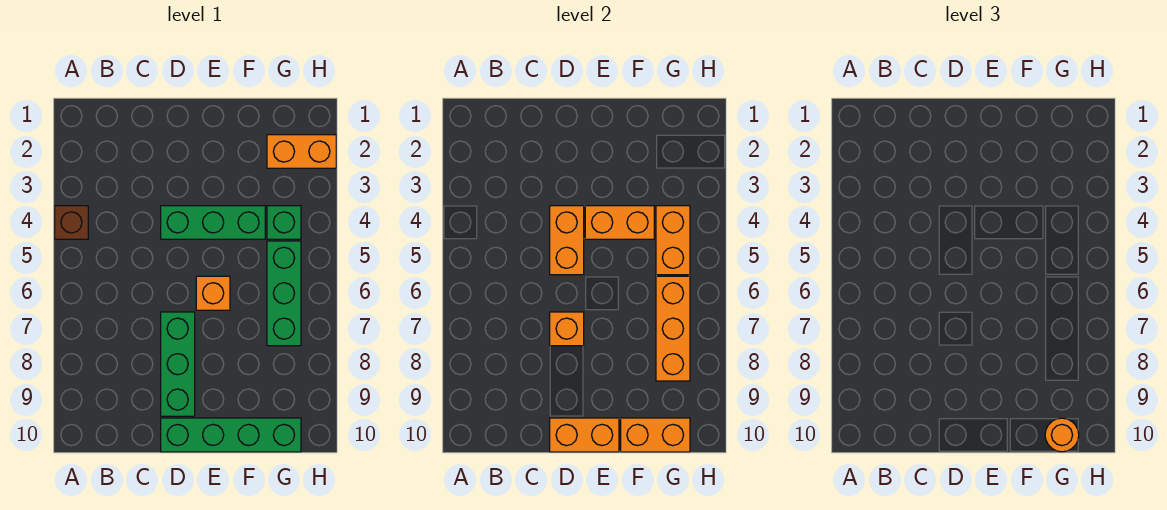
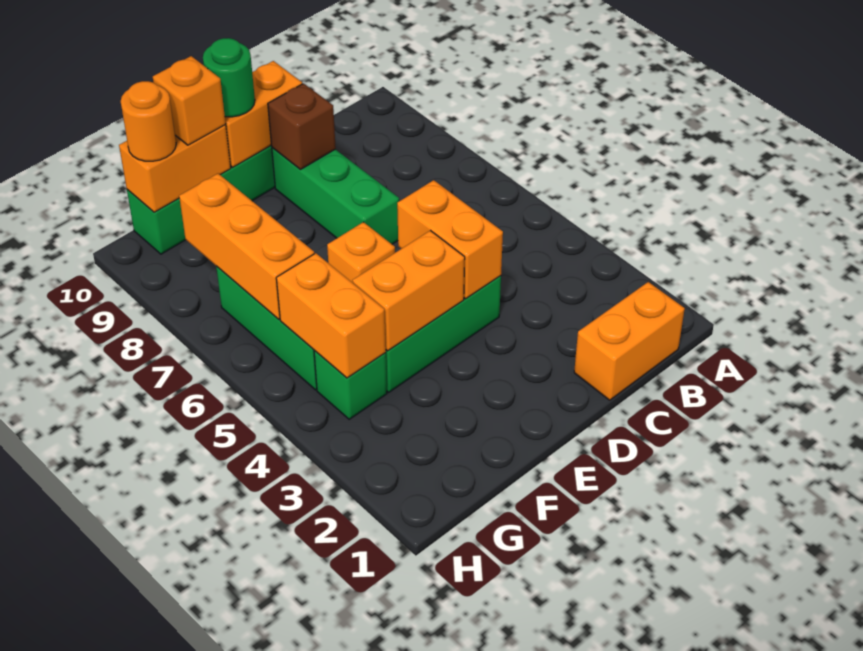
brown 1x1 brick [55,206,88,239] -> brown 1x1 brick moved to [268,83,336,169]
orange 1x1 brick [550,312,584,346] -> orange 1x1 brick moved to [153,56,226,145]
none -> green 1x1 round brick [203,38,255,117]
orange 1x2 brick [267,135,336,168] -> orange 1x2 brick moved to [574,282,685,400]

